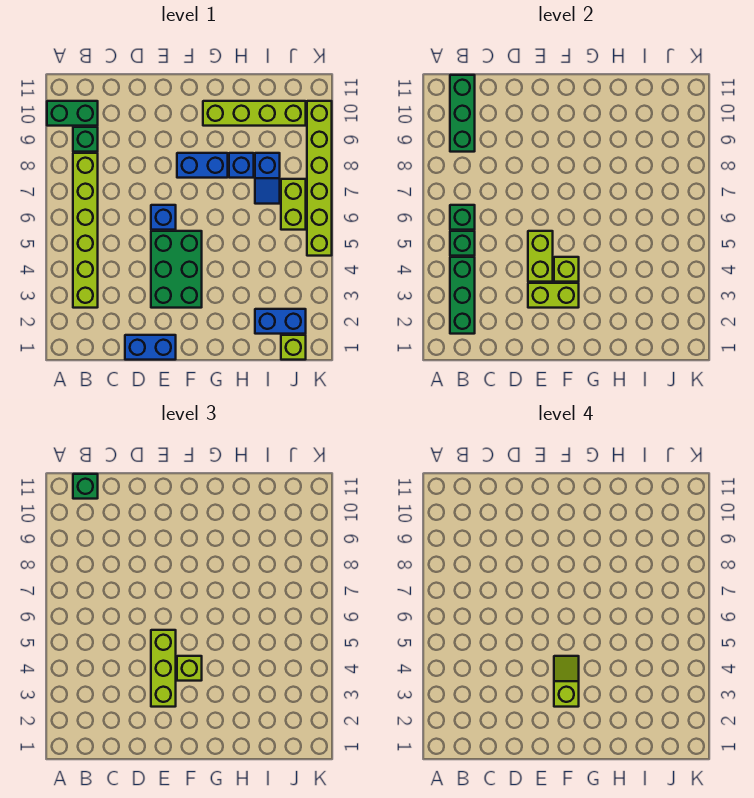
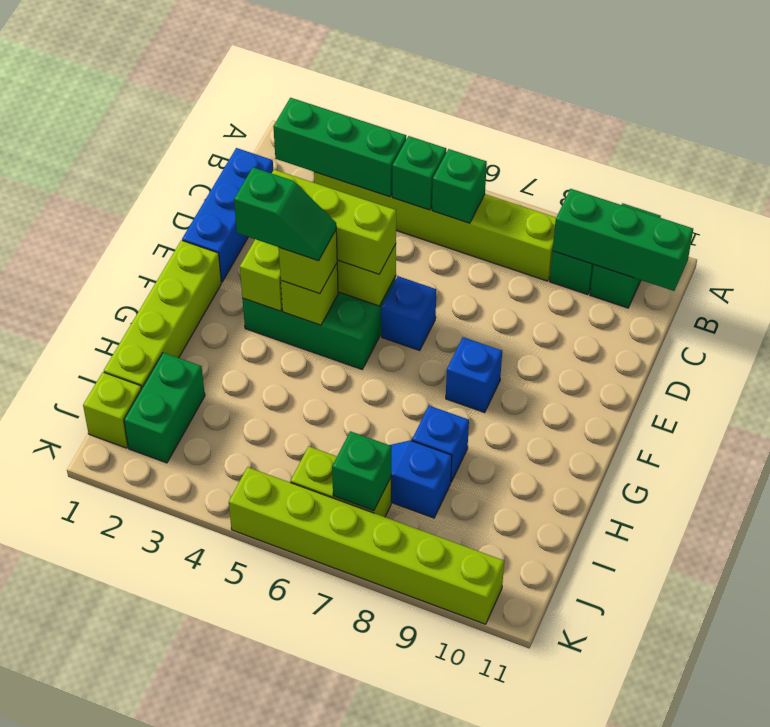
green 1x1 brick [73,474,98,499] -> green 1x1 brick moved to [332,431,392,511]
blue 1x2 brick [125,335,176,360] -> blue 1x3 brick [182,148,273,282]
lime 1x2 slope [554,656,579,707] -> green 1x2 slope [234,167,336,261]
blue 1x2 brick [177,153,228,178] -> blue 1x1 brick [446,337,502,412]
lime 1x4 brick [203,101,306,126] -> lime 1x4 brick moved to [104,240,221,388]
blue 1x2 brick [255,309,306,334] -> green 1x2 brick [124,353,205,463]

